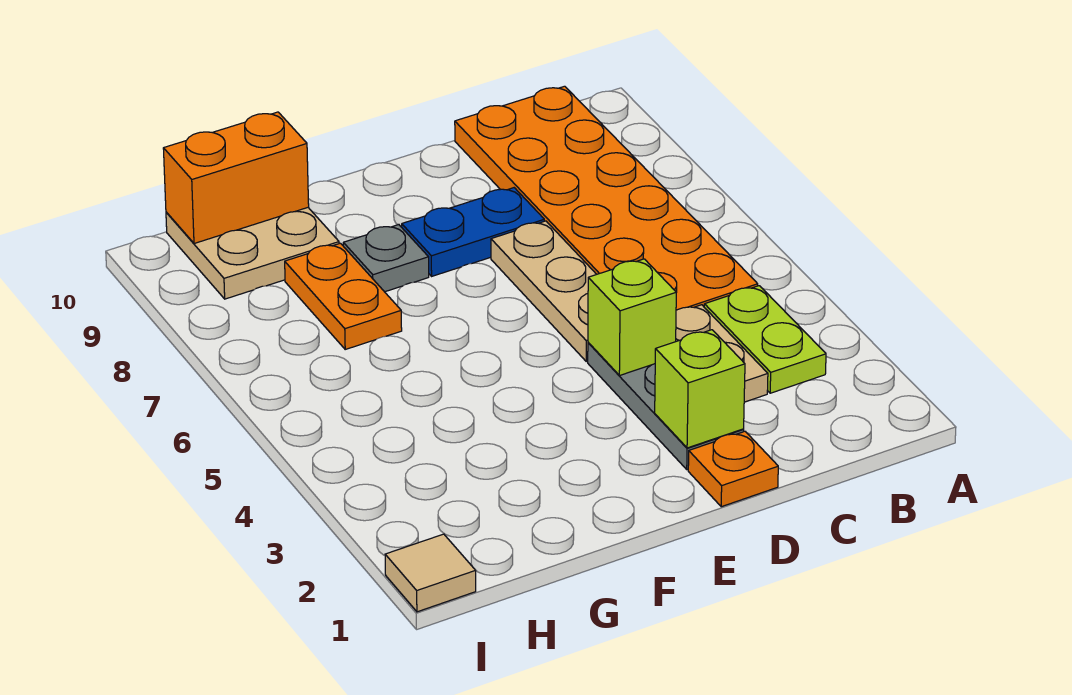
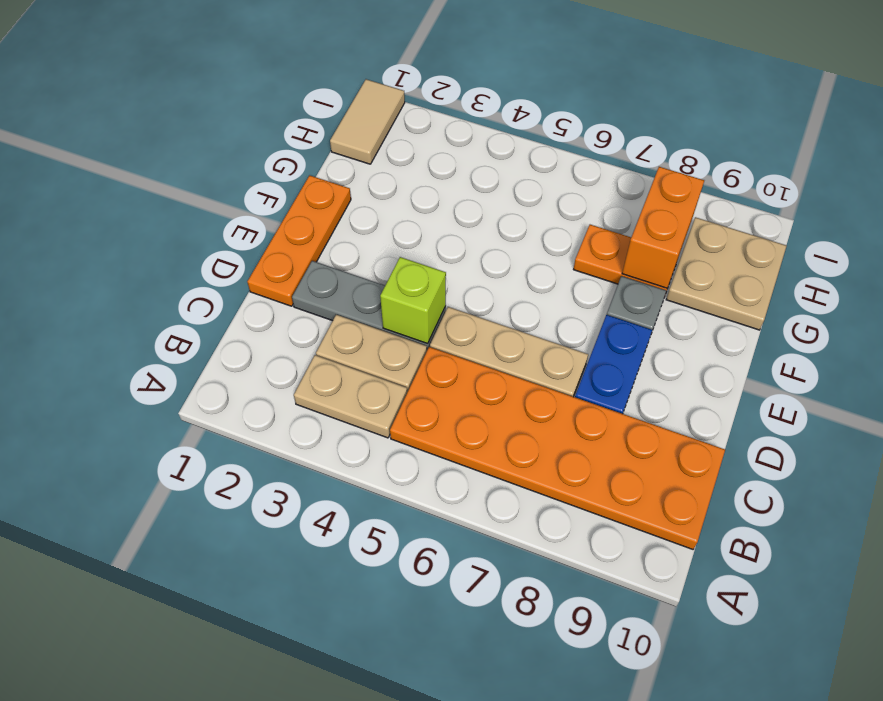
lime 1x2 plate [704,286,826,393] -> tan 1x2 plate [294,355,407,438]
orange 1x1 plate [688,431,778,507] -> orange 1x3 plate [247,175,351,306]
lime 1x1 brick [655,330,745,448] -> none
orange 1x2 brick [163,112,309,243] -> orange 1x2 brick moved to [622,167,704,288]
tan 1x1 tile [385,534,476,612] -> tan 1x2 tile [330,79,405,164]

